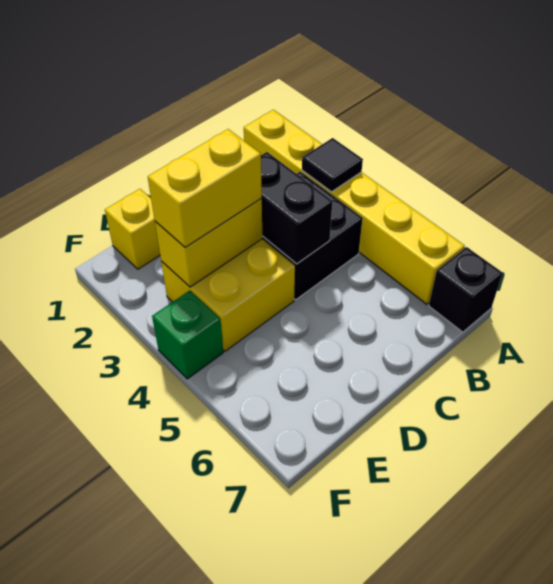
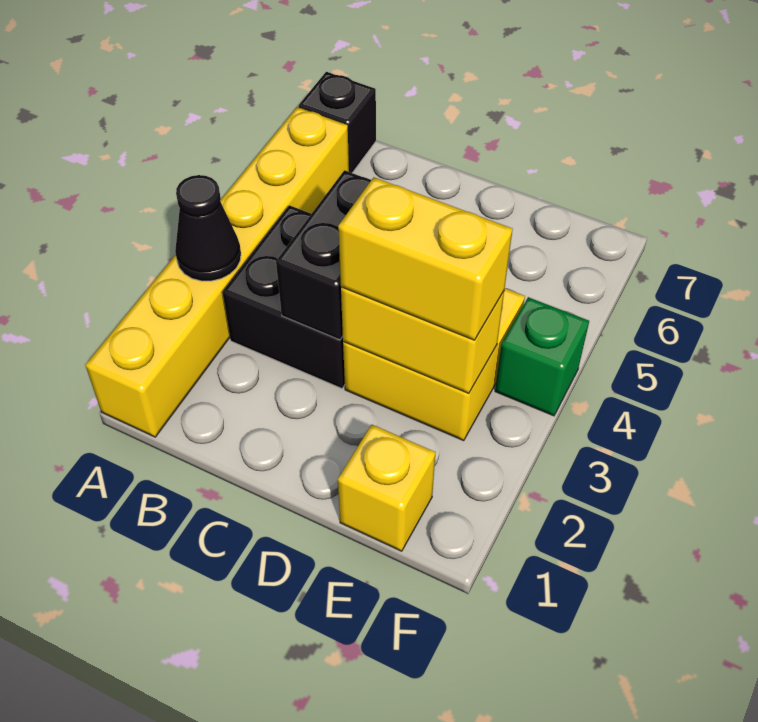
black 1x1 tile [302,138,363,192] -> black 1x1 cone [175,175,241,281]

